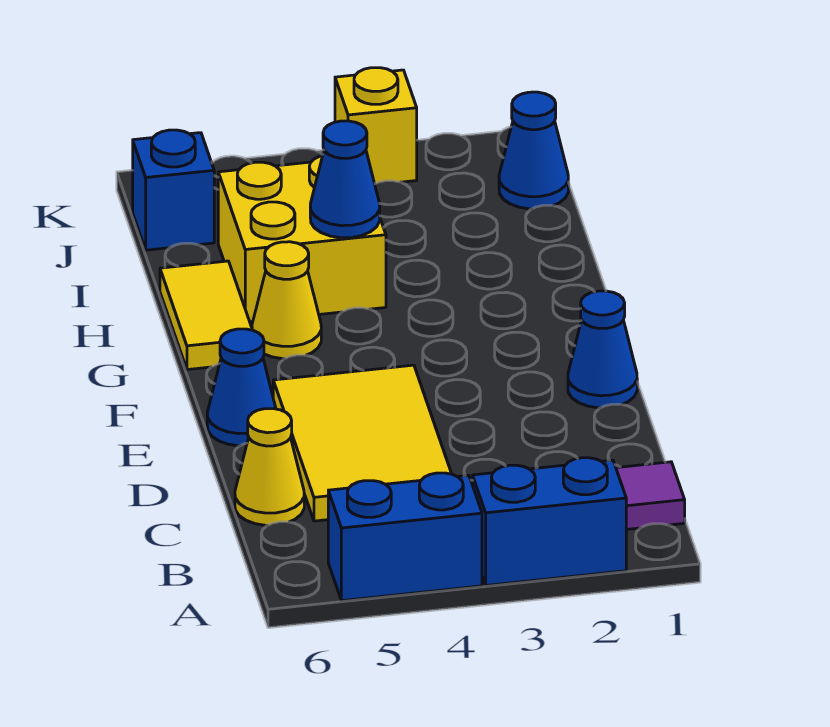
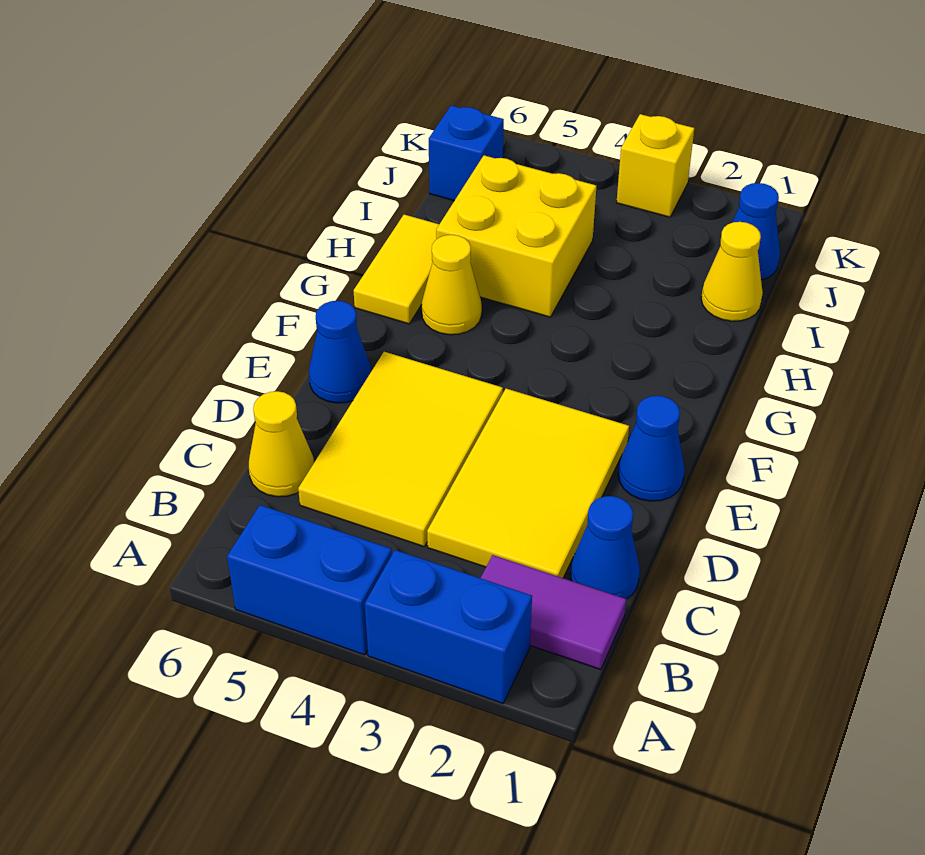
none -> yellow 2x3 tile [427,389,629,578]
blue 1x1 cone [310,121,380,238] -> blue 1x1 cone moved to [570,496,640,599]
none -> yellow 1x1 cone [701,222,763,321]

